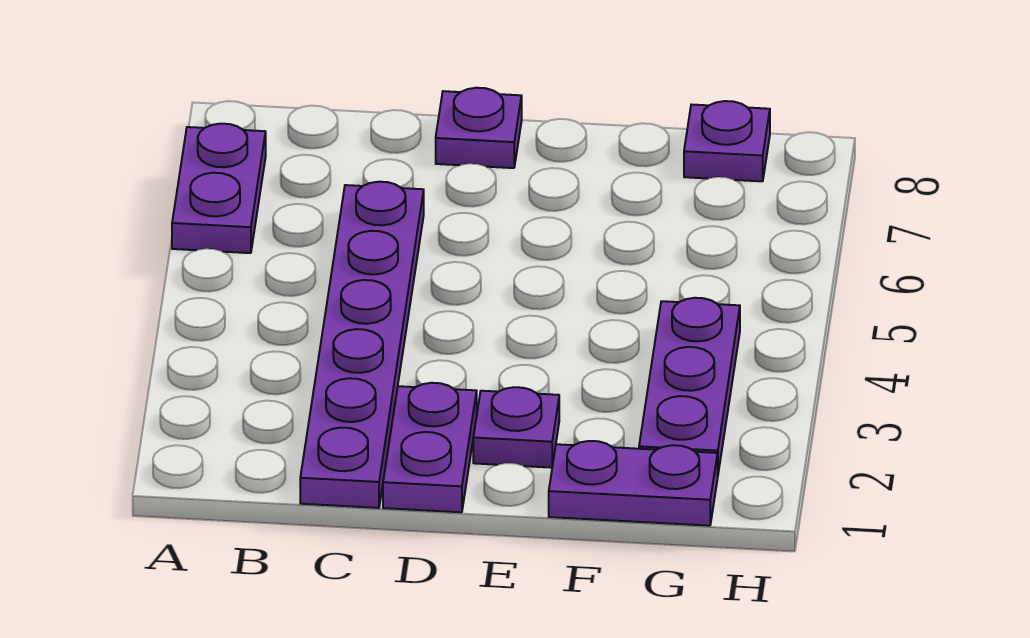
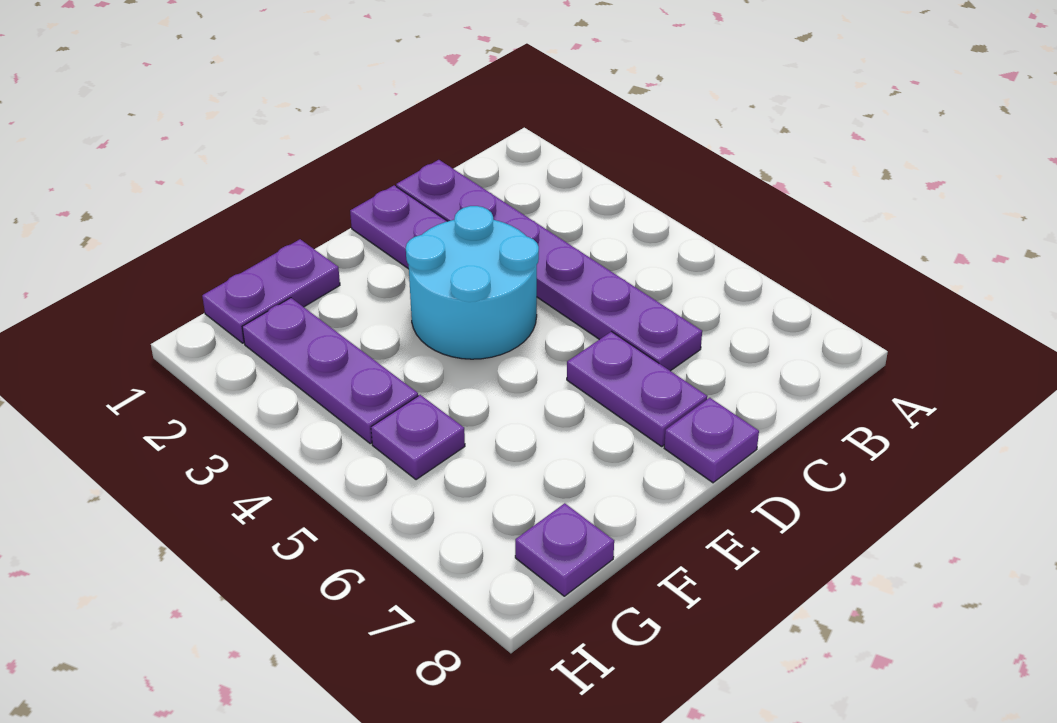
purple 1x2 plate [172,124,266,253] -> purple 1x2 plate moved to [567,332,707,446]
none -> cyan 2x2 round brick [406,206,539,359]
purple 1x1 plate [473,387,559,468] -> purple 1x1 plate moved to [371,395,465,480]

